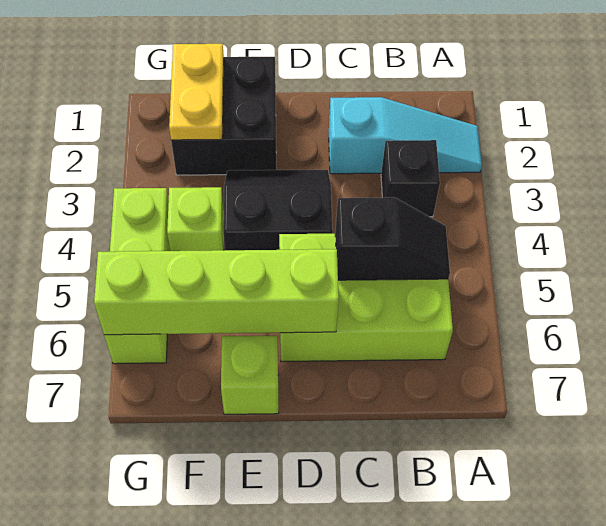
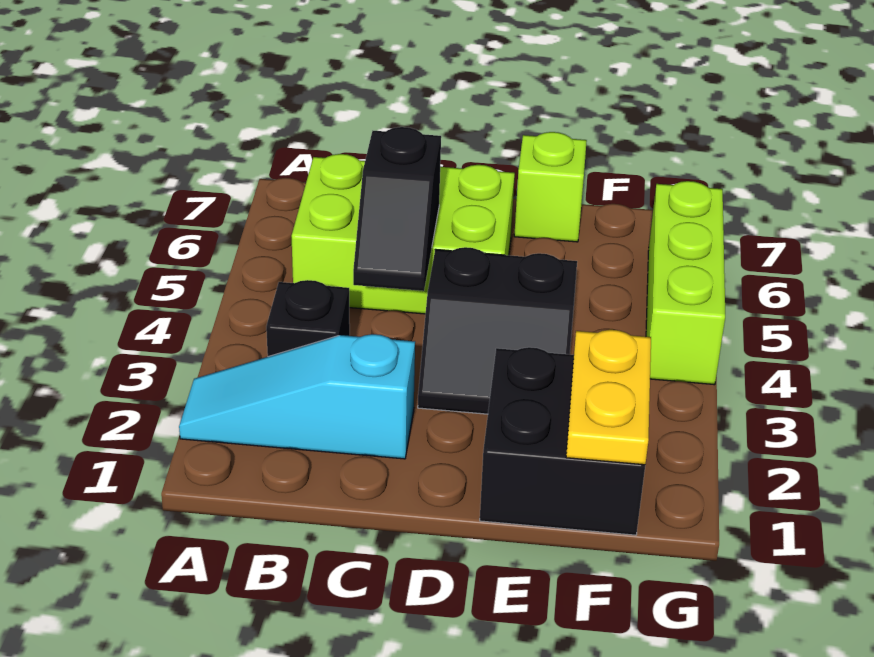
black 1x2 slope [335,197,450,280] -> black 1x2 slope turned to [353,127,441,291]
lime 1x4 brick [94,249,339,335] -> none
lime 1x1 brick [167,187,224,251] -> none

